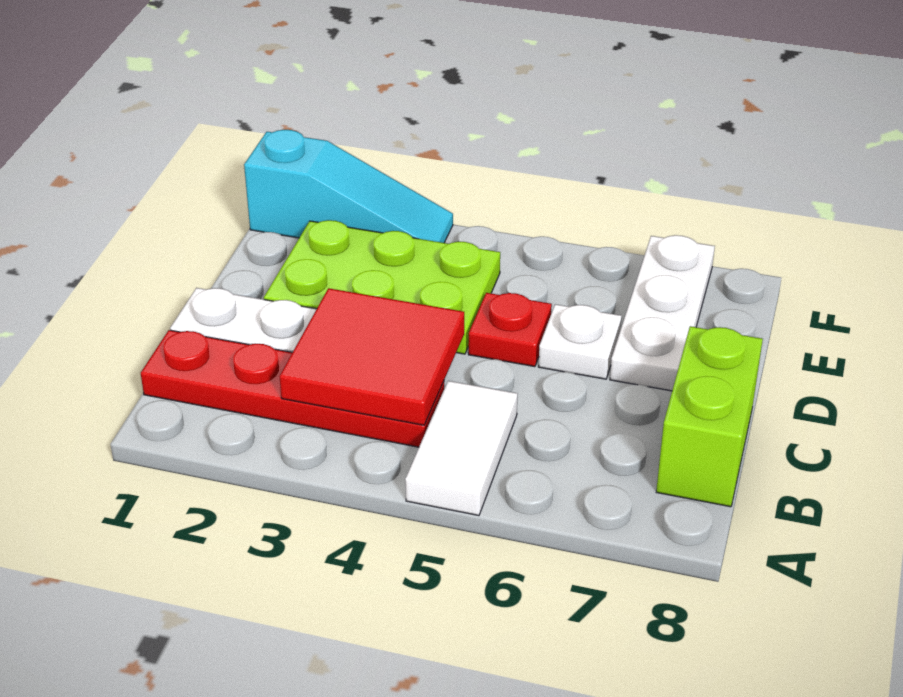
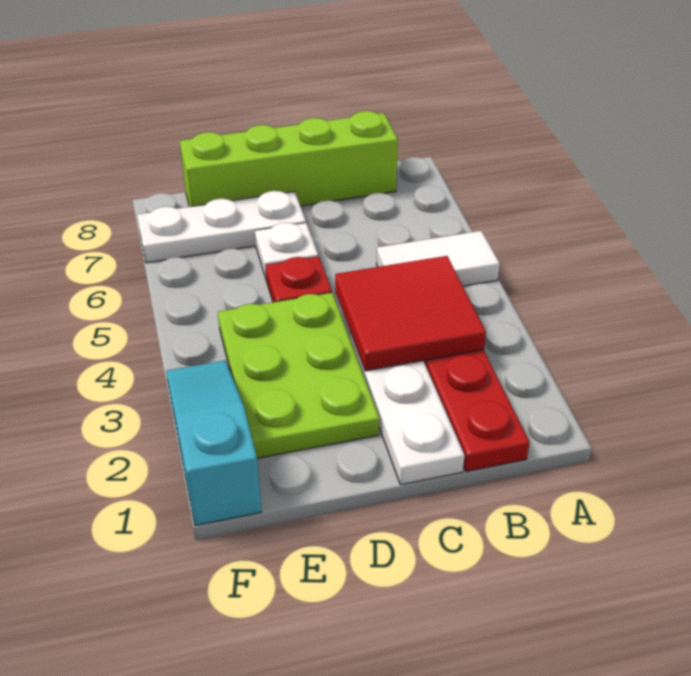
lime 1x2 brick [656,326,763,507] -> lime 1x4 brick [180,111,398,207]

